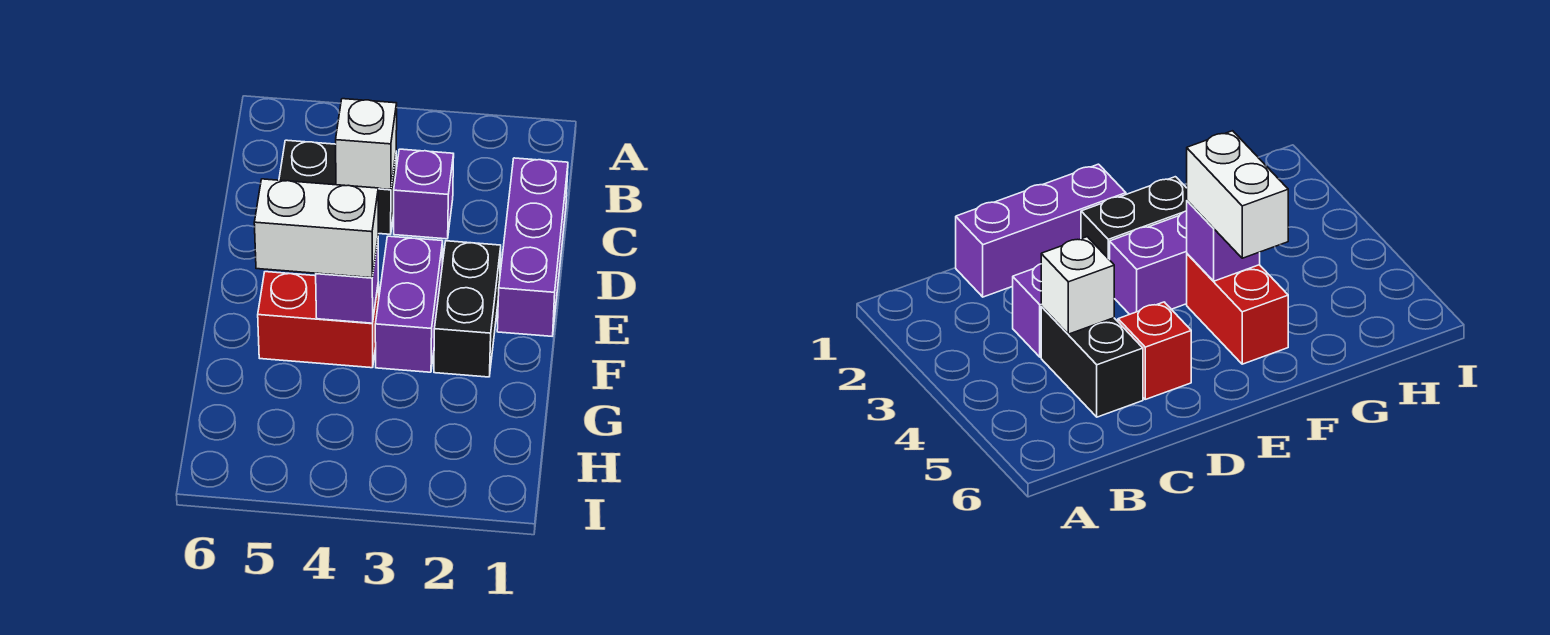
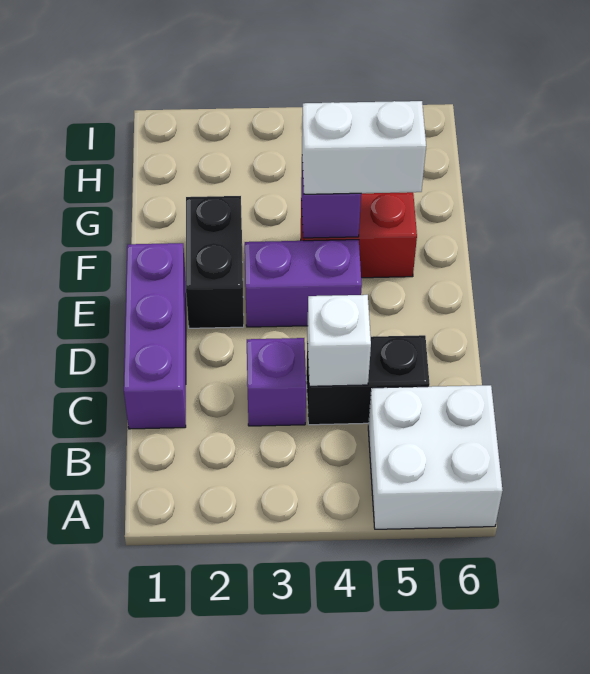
none -> white 2x2 brick [368,385,503,529]
red 1x1 brick [1118,302,1191,399] -> none
purple 1x2 brick [375,236,443,372] -> purple 1x2 brick turned to [245,240,362,327]

